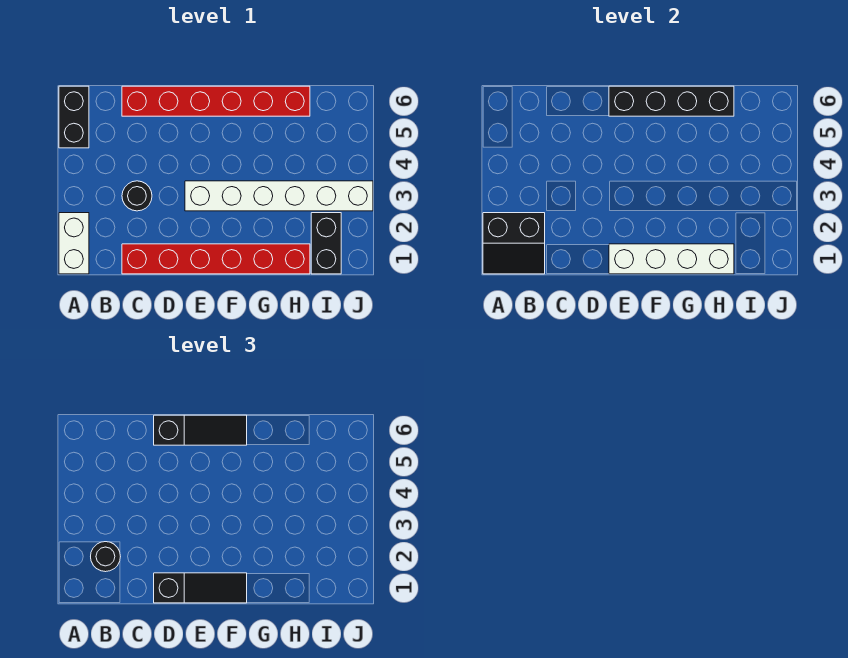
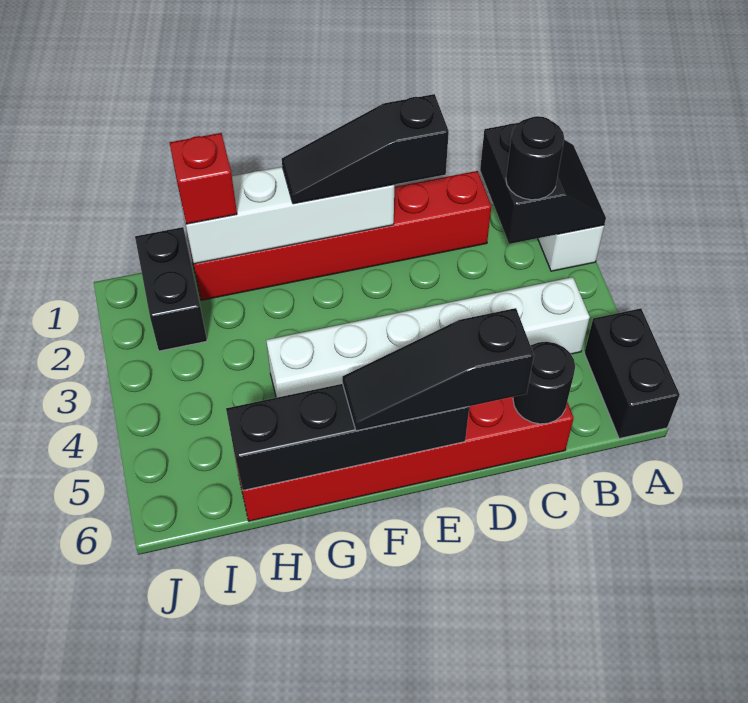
black 2x2 slope [483,213,545,274] -> black 2x2 slope turned to [480,123,606,244]
black 1x1 round brick [122,181,152,211] -> black 1x1 round brick moved to [513,342,575,424]
white 1x6 brick [185,181,373,211] -> white 1x6 brick moved to [266,277,590,398]
none -> red 1x1 brick [170,133,237,224]

